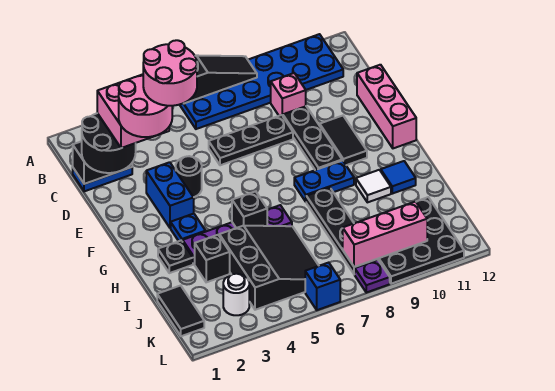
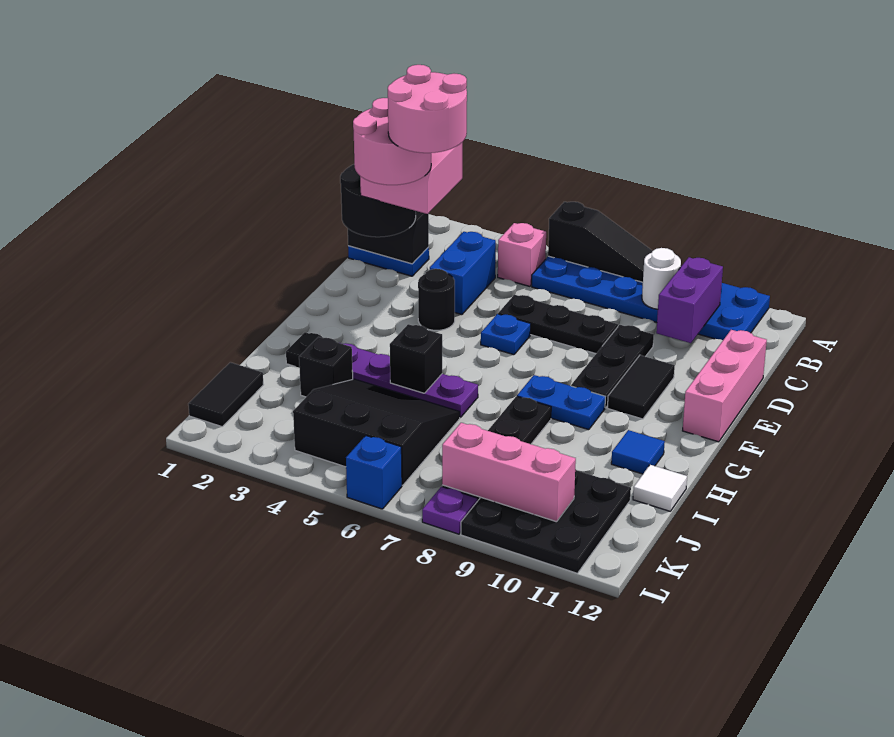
none -> purple 1x2 brick [656,257,723,343]
pink 1x1 brick [271,73,306,116] -> pink 1x1 brick moved to [498,223,546,286]
blue 1x2 brick [146,162,194,228] -> blue 1x2 brick moved to [430,232,496,315]
blue 1x1 plate [171,214,206,242] -> blue 1x1 plate moved to [481,314,531,355]
white 1x1 tile [356,170,391,202] -> white 1x1 tile moved to [633,465,687,511]
black 3x3 slope [219,226,319,310] -> black 3x3 slope turned to [293,379,460,485]
white 1x1 round brick [223,274,249,315] -> white 1x1 round brick moved to [642,248,681,309]

